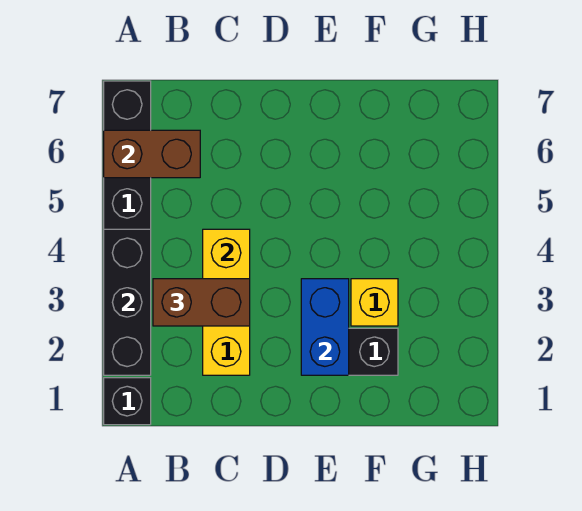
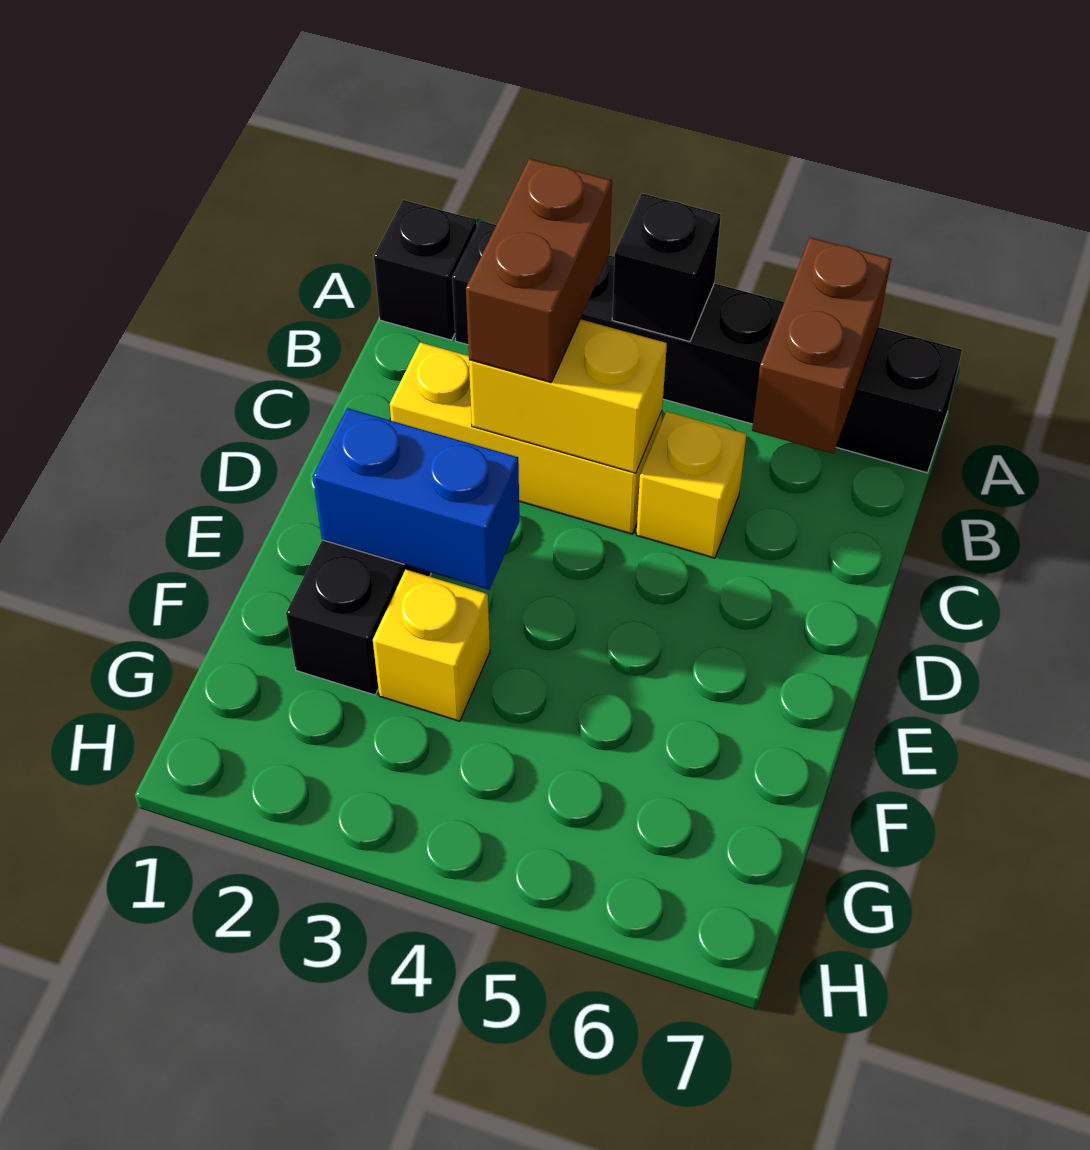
black 1x3 brick [104,229,151,375] -> black 1x1 brick [612,193,721,342]
none -> yellow 1x1 brick [636,411,746,558]

